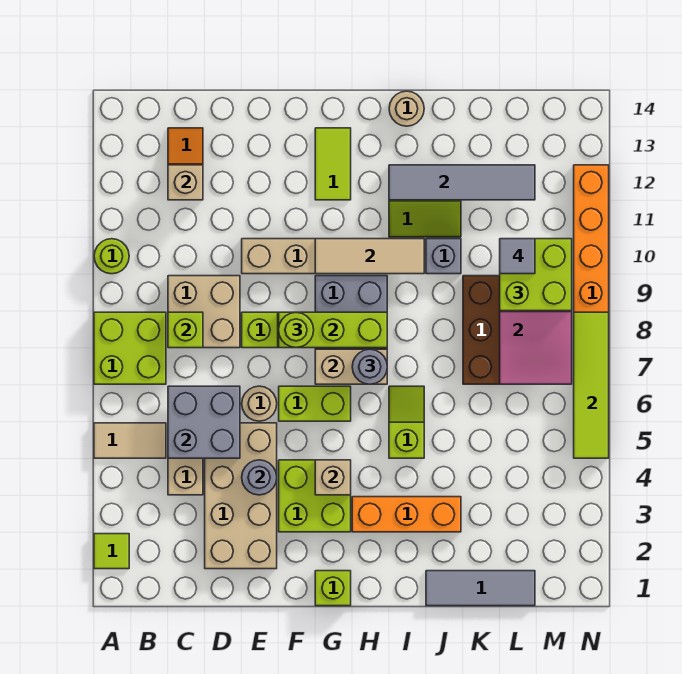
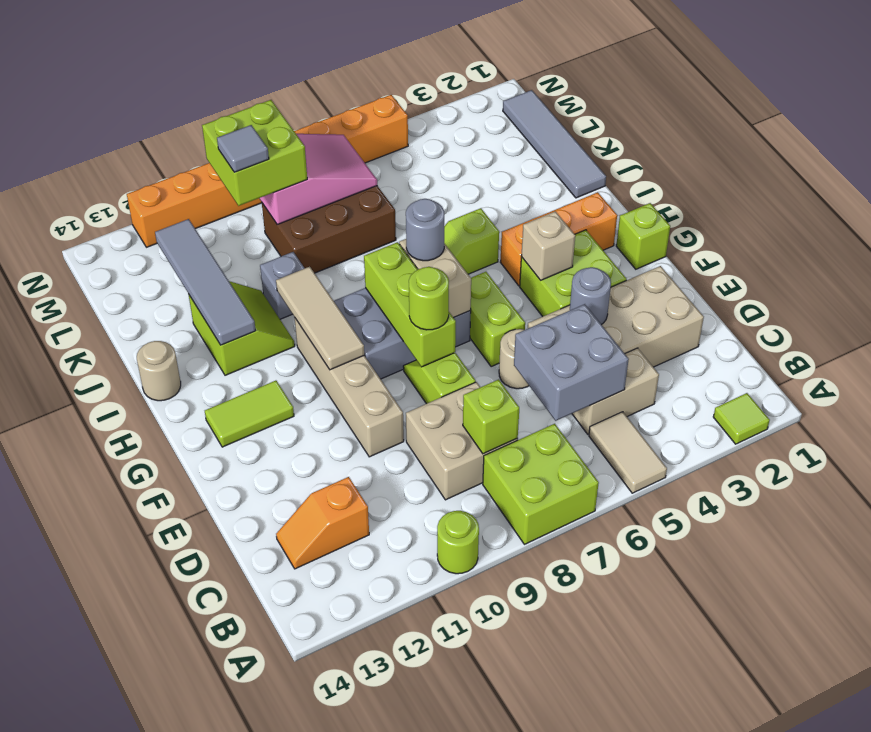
tan 1x1 brick [168,165,203,200] -> none
orange 1x3 brick [352,497,461,532] -> orange 1x3 brick turned to [500,192,617,286]
grey 1x3 tile [426,571,535,606] -> grey 1x4 tile [503,90,606,198]
lime 1x4 tile [574,312,609,458] -> none

